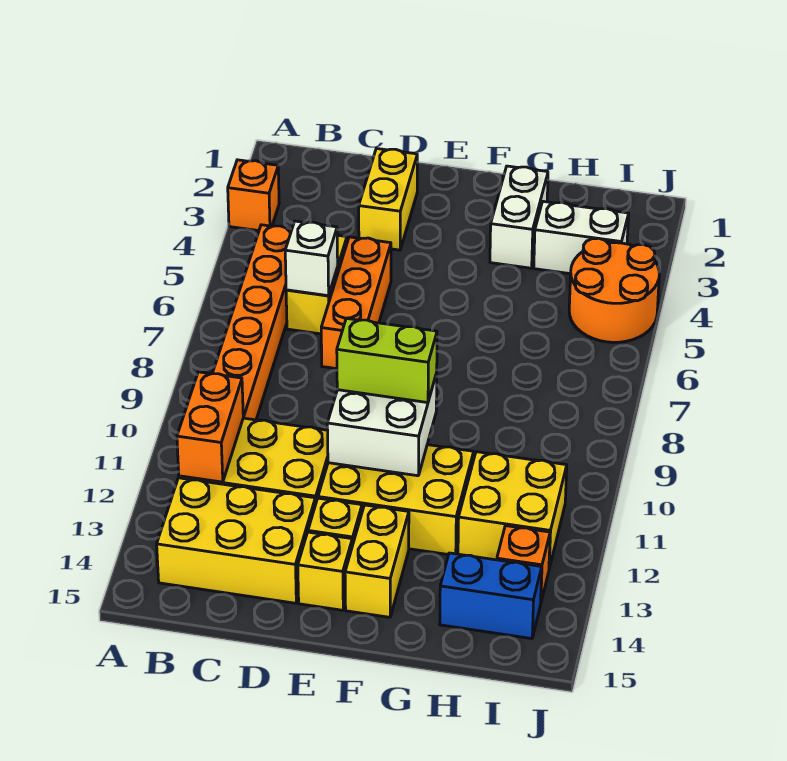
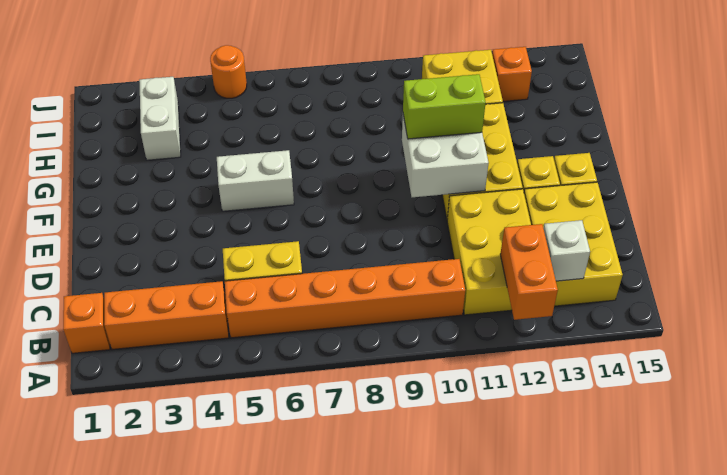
orange 1x1 brick [228,160,279,231] -> orange 1x1 brick moved to [63,293,110,353]
orange 1x2 brick [177,372,243,482] -> orange 1x2 brick turned to [500,224,558,320]
white 1x1 brick [285,221,338,296] -> white 1x1 brick moved to [543,220,590,281]
yellow 1x2 brick [359,148,417,250] -> none
orange 1x3 brick [321,237,391,369] -> orange 1x3 brick moved to [104,281,229,349]
lime 1x2 brick [337,318,437,403] -> lime 1x2 brick turned to [403,74,486,139]
yellow 1x2 brick [345,505,409,617] -> none
white 1x2 brick [490,166,548,268] -> white 1x2 brick moved to [217,150,294,211]
blue 1x2 brick [440,553,542,639] -> none
orange 2x2 round brick [569,238,659,342] -> orange 1x1 round brick [210,45,247,98]

